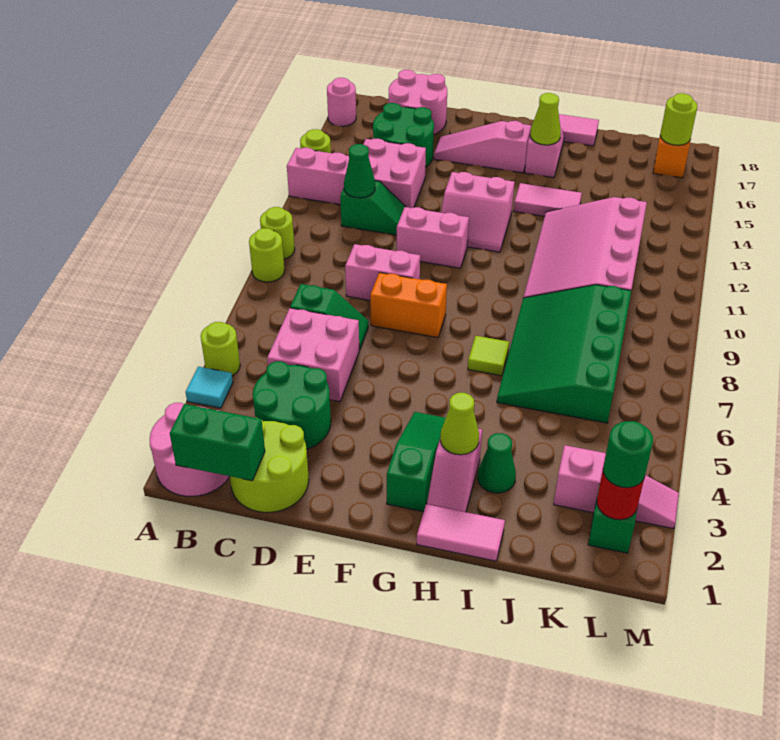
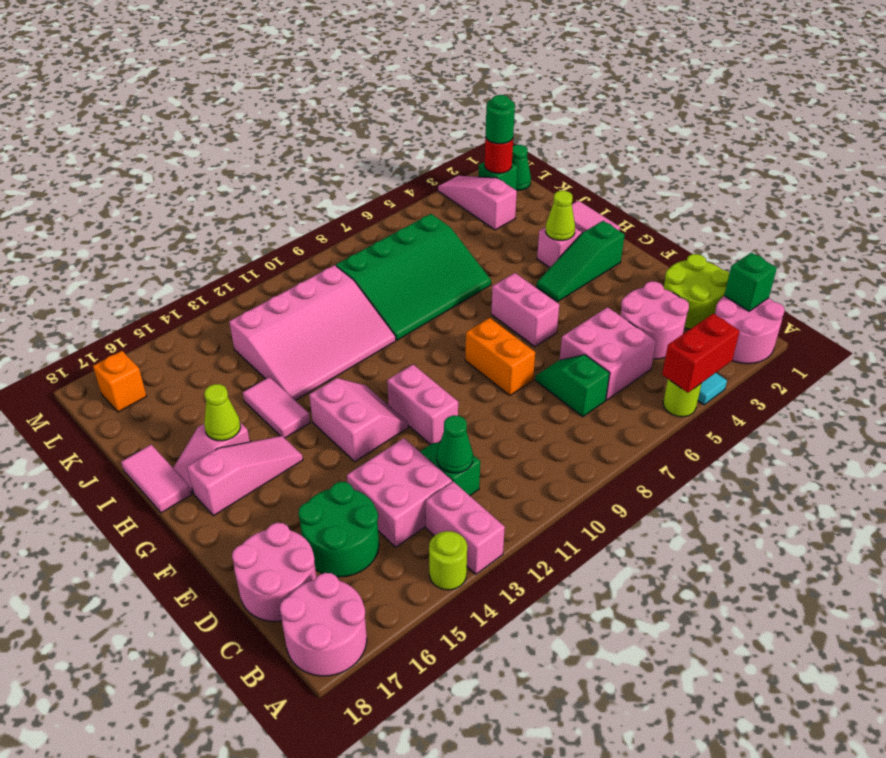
none -> red 1x2 brick [662,314,740,393]
lime 1x1 round brick [249,228,285,282] -> none
lime 1x1 round brick [260,207,295,259] -> none
pink 1x1 round brick [327,78,356,126] -> pink 2x2 round brick [280,573,367,676]
green 1x2 brick [170,404,265,481] -> green 1x1 brick [724,253,777,311]
green 2x2 round brick [253,361,331,449] -> pink 2x2 round brick [620,281,689,359]
pink 1x2 brick [345,244,420,300] -> pink 1x2 brick moved to [491,273,559,346]
pink 1x3 slope [434,121,531,173] -> pink 1x3 slope turned to [187,436,303,516]
lime 1x1 tile [468,336,509,376] -> none
green 1x1 cone [478,433,516,493] -> green 1x1 cone moved to [512,145,531,190]
lime 1x1 round brick [660,93,697,145] -> none

